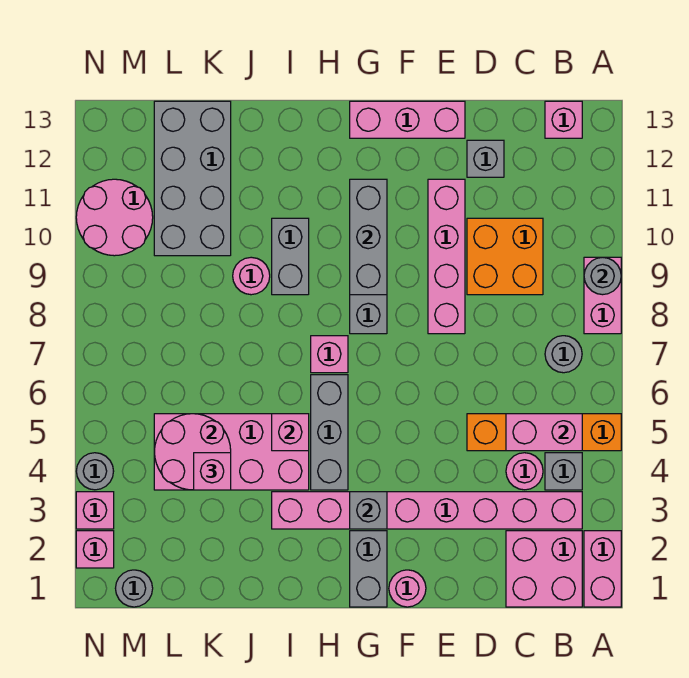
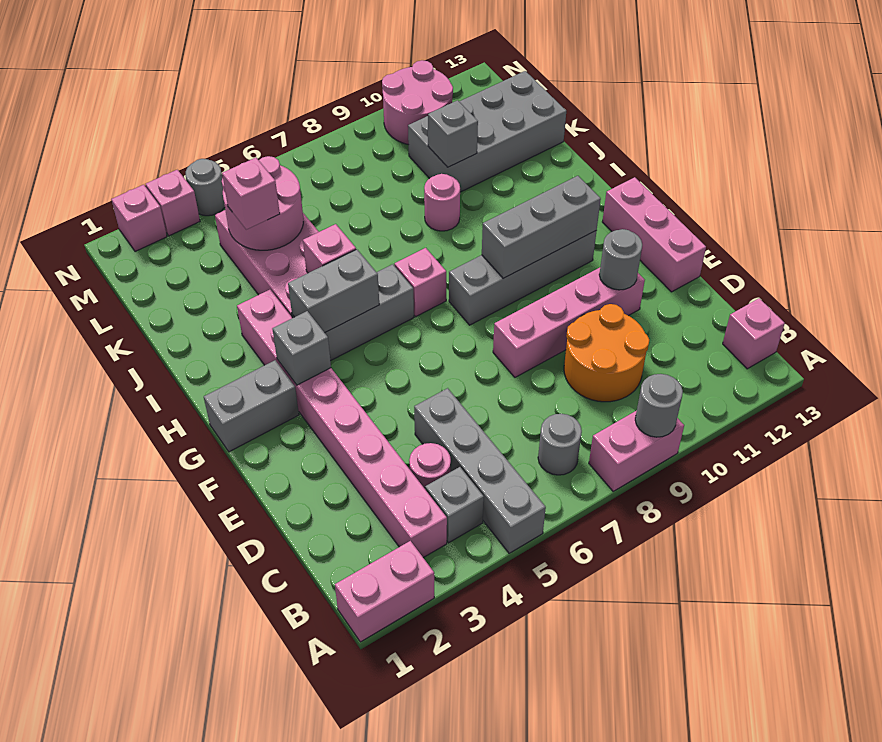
orange 1x4 brick [467,414,621,451] -> grey 1x4 brick [414,388,546,553]
pink 2x2 brick [506,531,582,607] -> none
pink 1x2 brick [506,414,582,451] -> none
orange 2x2 brick [467,218,543,295] -> orange 2x2 round brick [564,304,649,402]
grey 1x1 brick [467,140,504,177] -> grey 1x1 brick moved to [428,100,478,167]
pink 1x1 round brick [389,570,426,607] -> none
grey 1x2 brick [272,218,309,295] -> grey 1x2 brick moved to [288,249,379,333]
grey 1x1 round brick [115,570,153,607] -> grey 1x1 round brick moved to [599,229,642,290]

